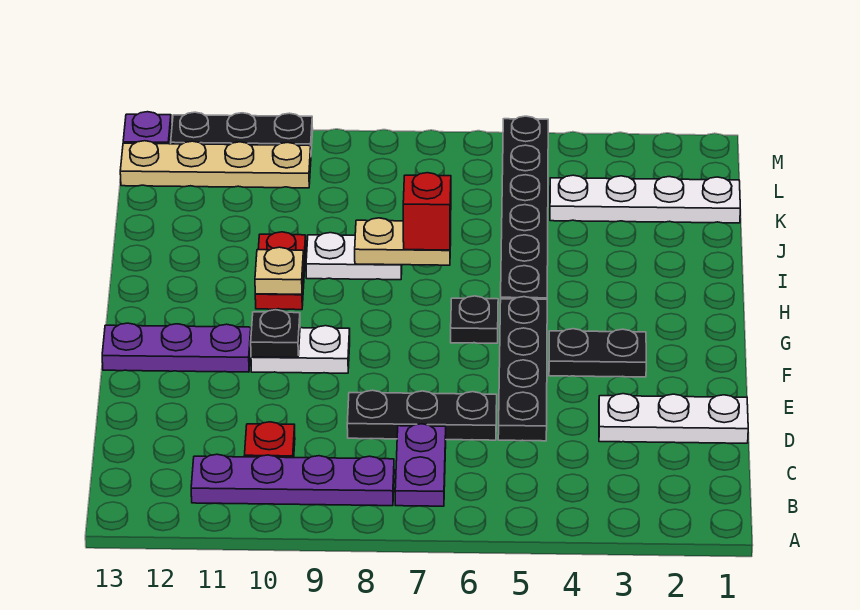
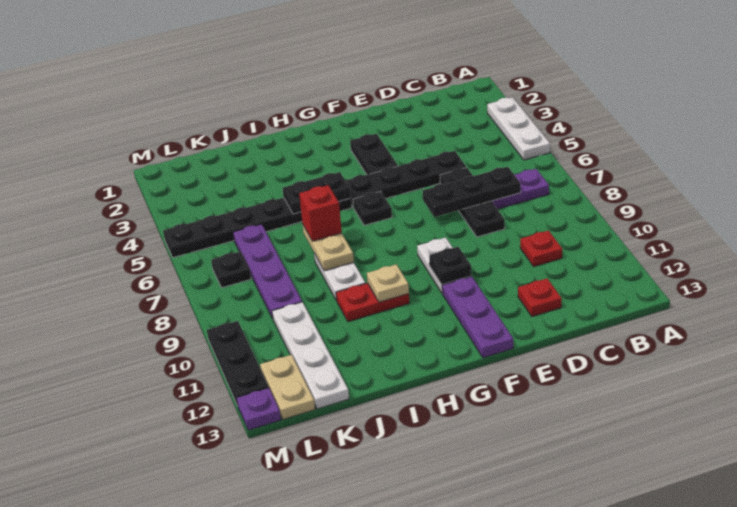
purple 1x4 plate [191,454,394,506] -> purple 1x4 plate moved to [233,224,302,319]
none -> black 1x3 plate [422,167,521,217]
white 1x3 plate [599,394,748,443] -> white 1x3 plate moved to [487,97,550,160]
none -> red 1x1 plate [518,279,562,316]
none -> black 1x2 plate [283,172,351,214]
white 1x4 plate [550,175,740,223] -> white 1x4 plate moved to [272,302,349,409]
none -> black 1x1 plate [211,251,251,288]
tan 1x4 plate [120,141,311,188] -> tan 1x2 plate [260,355,315,419]

